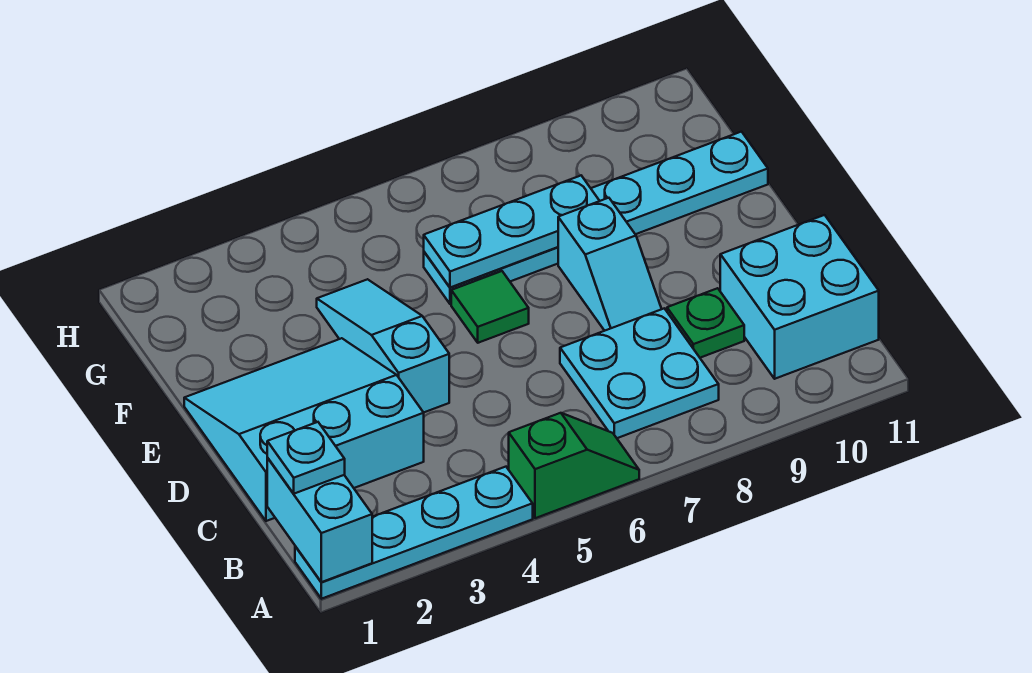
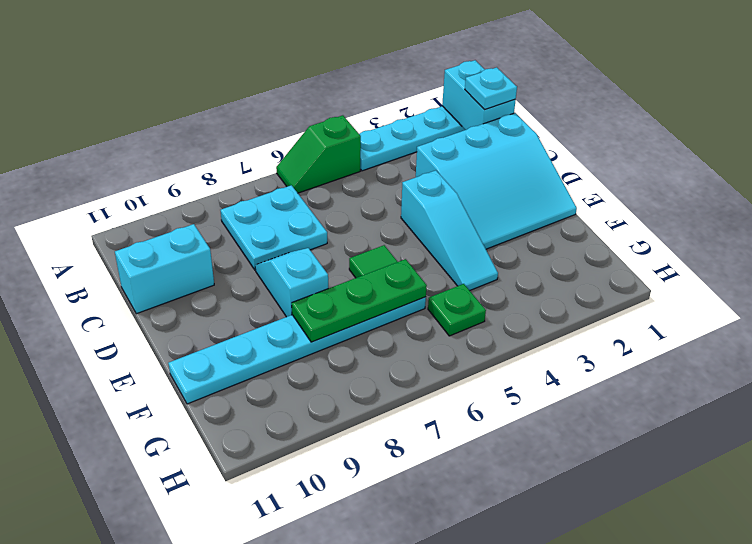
cyan 2x2 brick [720,215,879,379] -> cyan 1x2 brick [115,224,214,314]
green 1x1 plate [667,288,744,358] -> green 1x1 plate moved to [428,284,486,336]
cyan 1x3 plate [424,176,599,288] -> green 1x3 plate [292,259,427,342]

